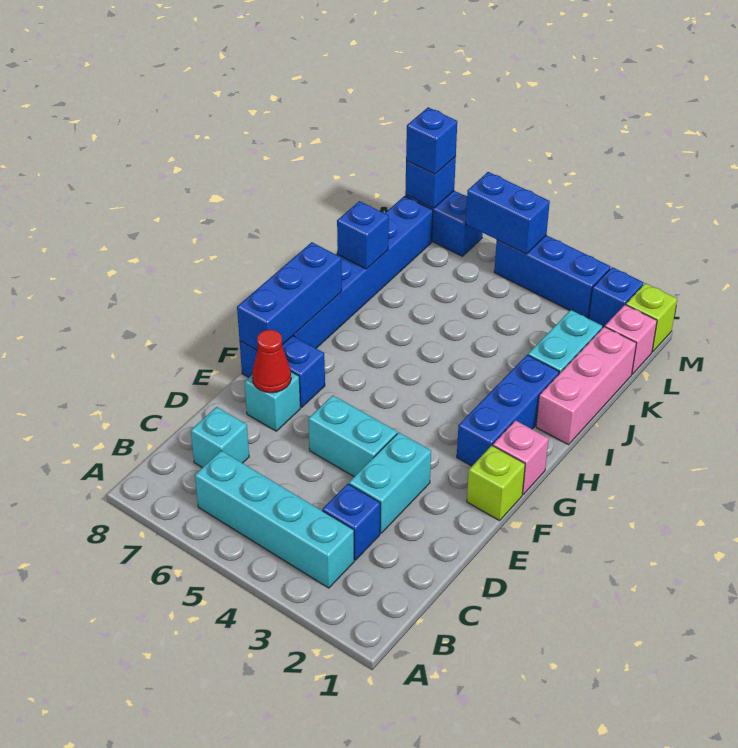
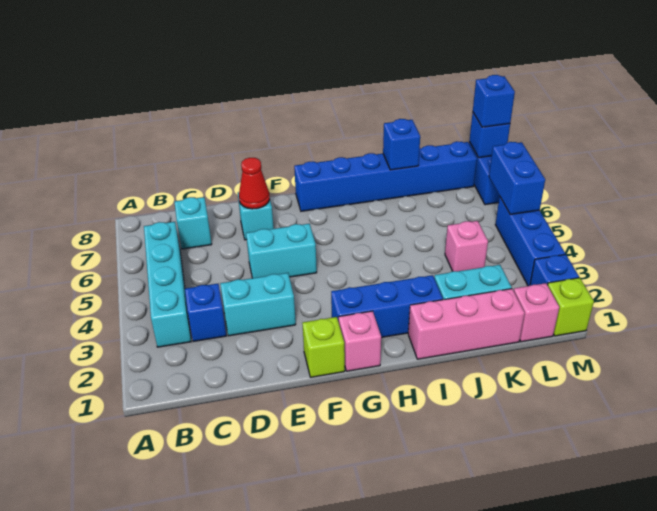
cyan 1x2 brick [308,395,397,477] -> cyan 1x2 brick turned to [246,224,317,278]
blue 1x2 brick [240,336,325,407] -> none
blue 1x3 brick [237,242,342,350] -> none
none -> pink 1x1 brick [445,221,488,271]

